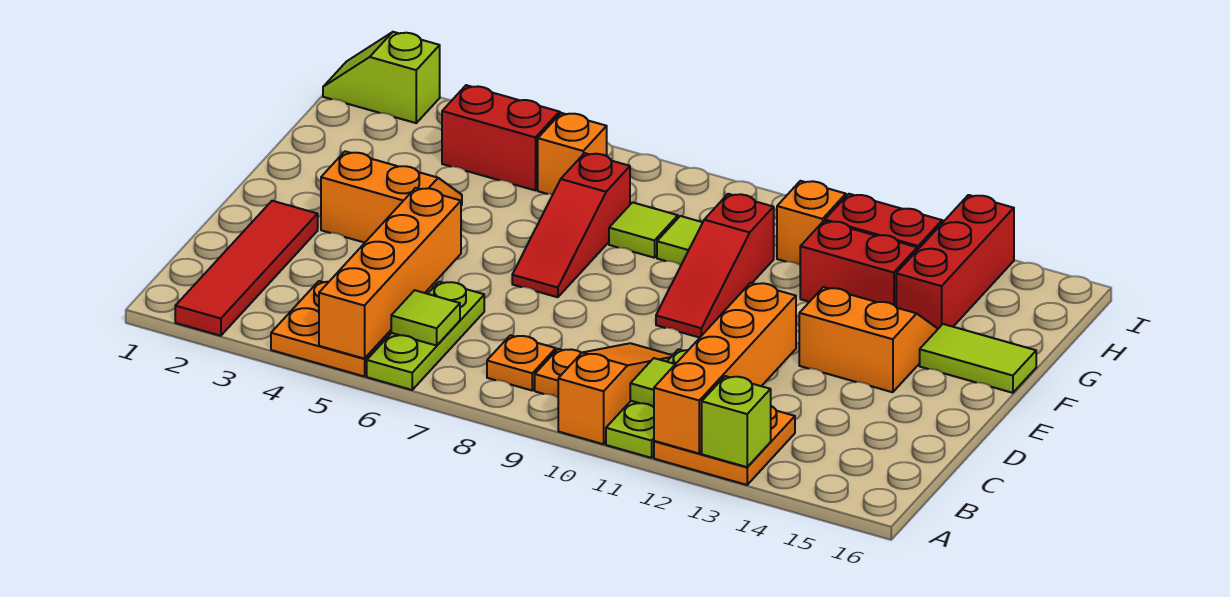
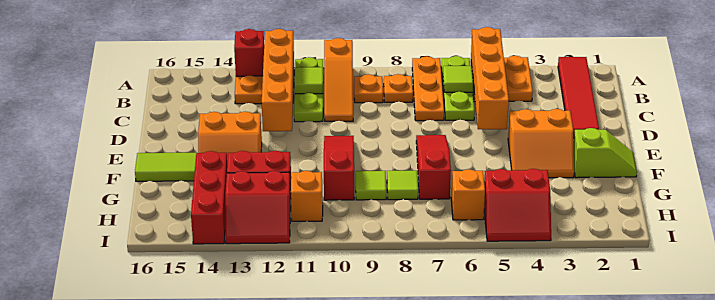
none -> orange 1x3 plate [412,56,444,121]
lime 1x1 brick [702,376,771,467] -> red 1x1 brick [234,29,264,76]
lime 1x2 slope [323,32,440,123] -> lime 1x2 slope moved to [574,128,637,178]

